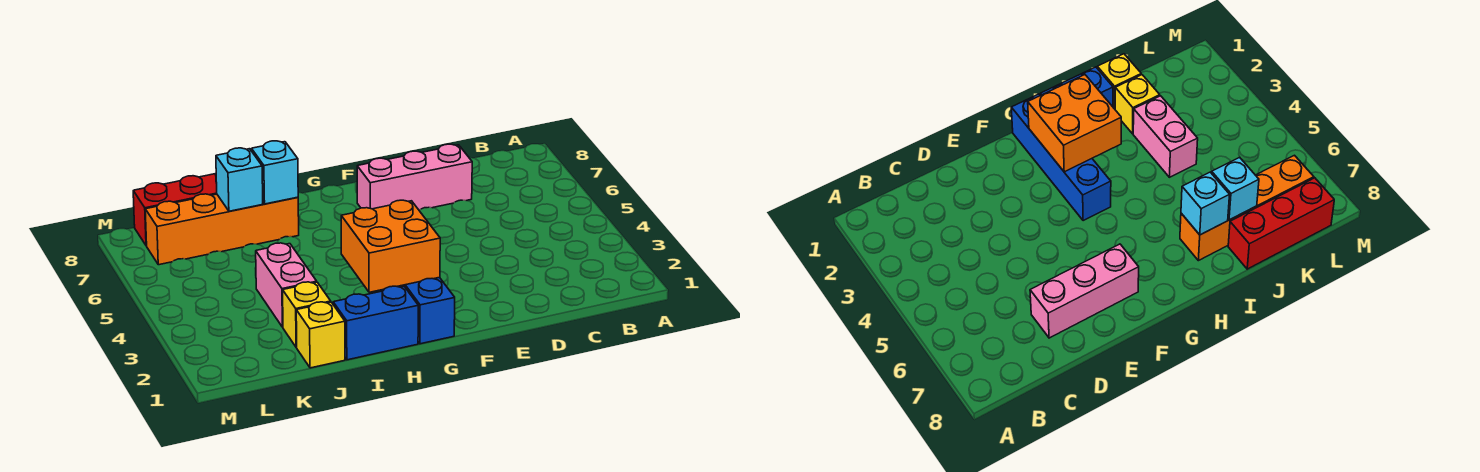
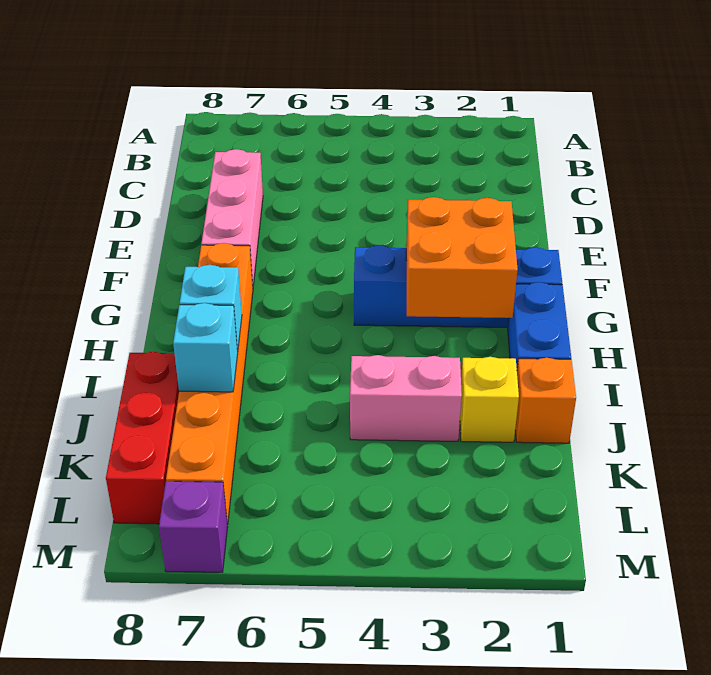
orange 1x4 brick [145,194,299,265] -> orange 1x6 brick [166,243,253,525]
yellow 1x1 brick [296,302,345,368] -> orange 1x1 brick [515,358,576,443]
none -> purple 1x1 brick [159,481,228,572]

